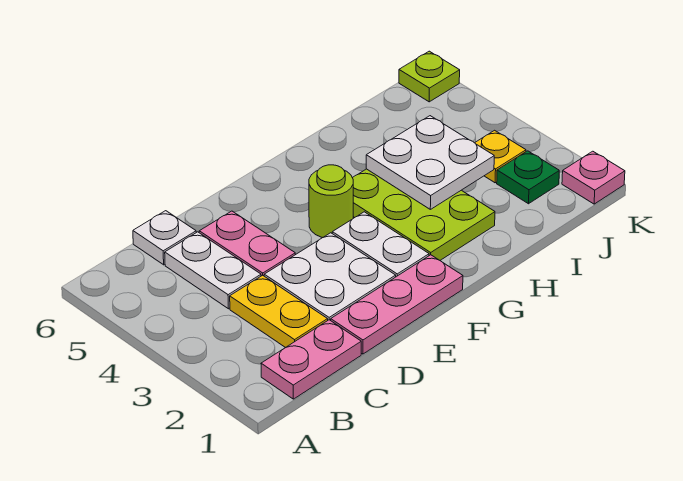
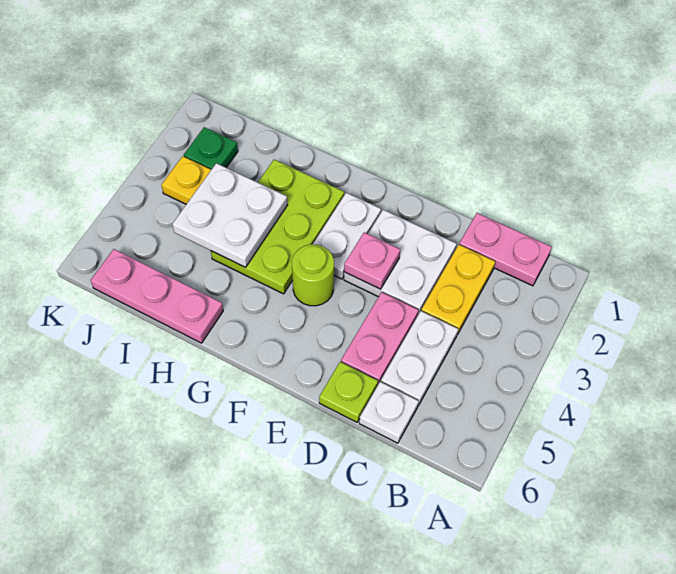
pink 1x3 plate [331,255,463,354] -> pink 1x3 plate moved to [91,249,223,343]
pink 1x1 plate [562,151,625,204] -> pink 1x1 plate moved to [344,232,400,289]
lime 1x1 plate [399,51,460,102] -> lime 1x1 plate moved to [319,362,378,422]

